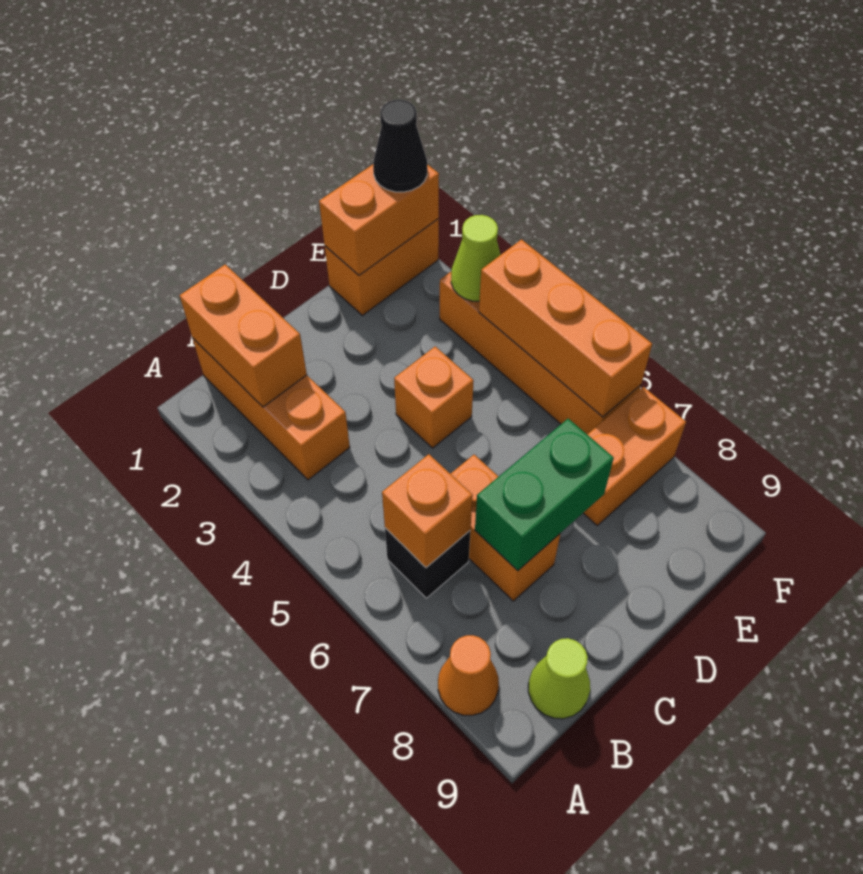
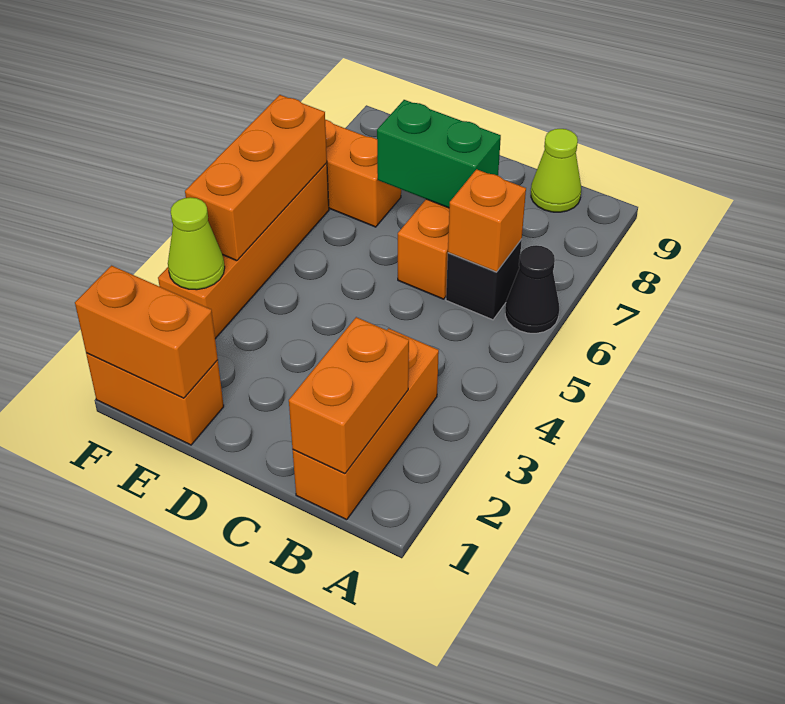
orange 1x1 cone [438,635,499,715] -> none
orange 1x1 brick [394,346,474,448] -> none
black 1x1 cone [373,100,427,192] -> black 1x1 cone moved to [505,245,559,333]

